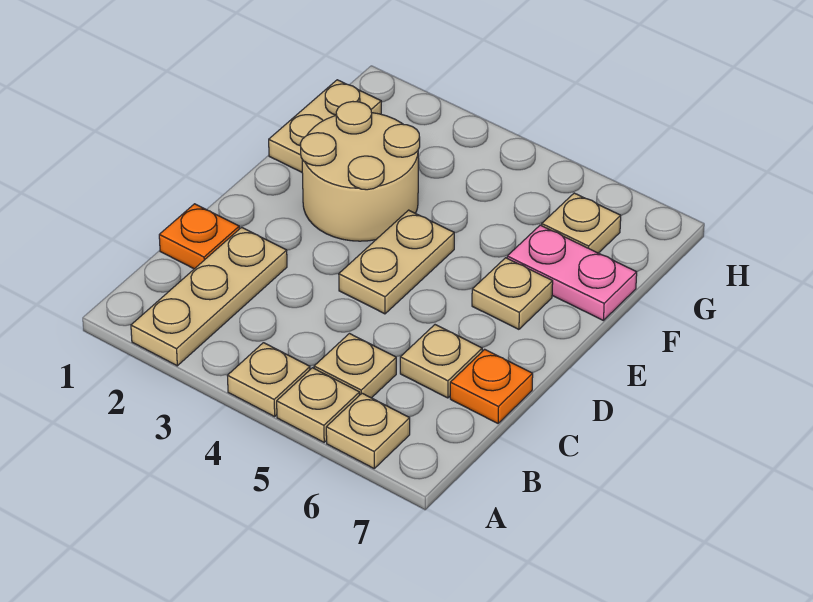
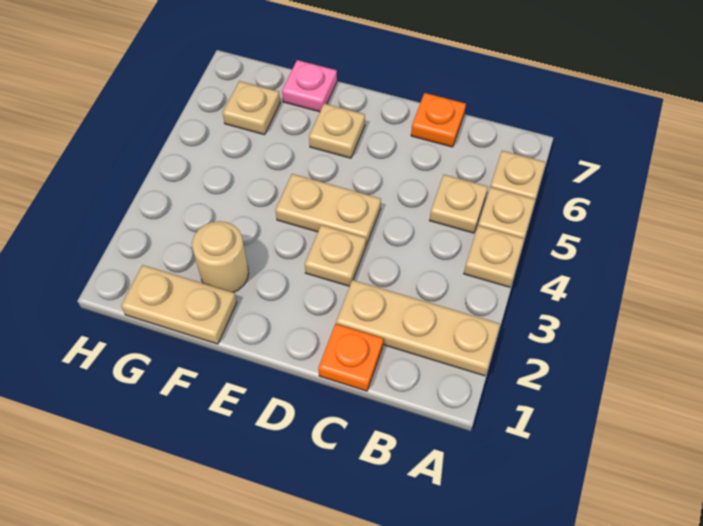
tan 1x1 plate [400,325,482,398] -> tan 1x1 plate moved to [305,225,366,286]
tan 2x2 round brick [300,102,420,241] -> tan 1x1 round brick [192,221,249,293]
pink 1x2 plate [507,225,637,321] -> pink 1x1 plate [282,60,337,112]

